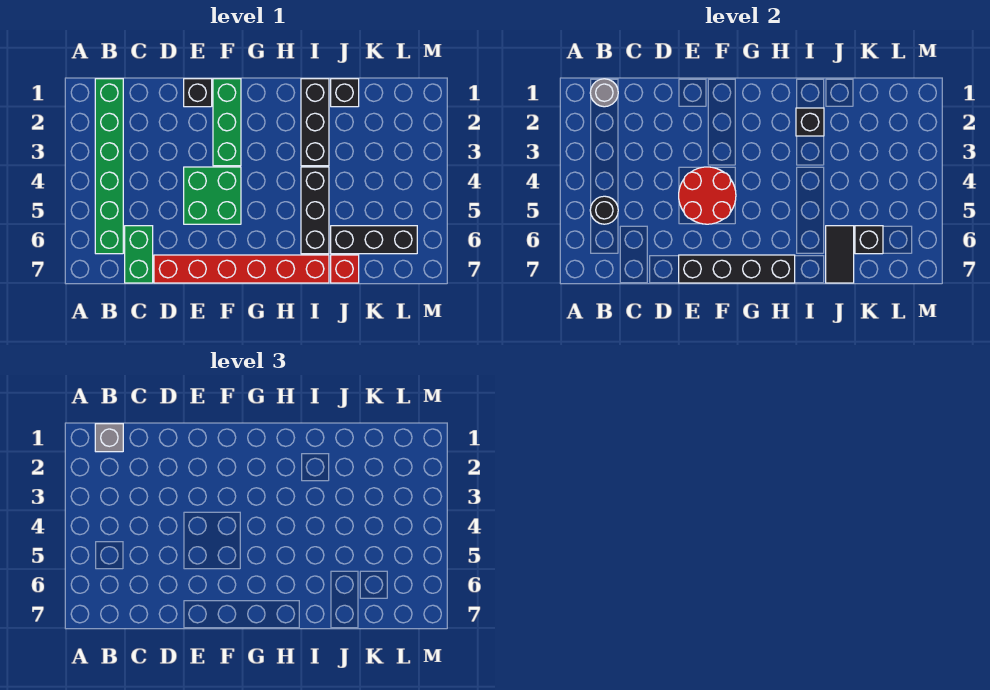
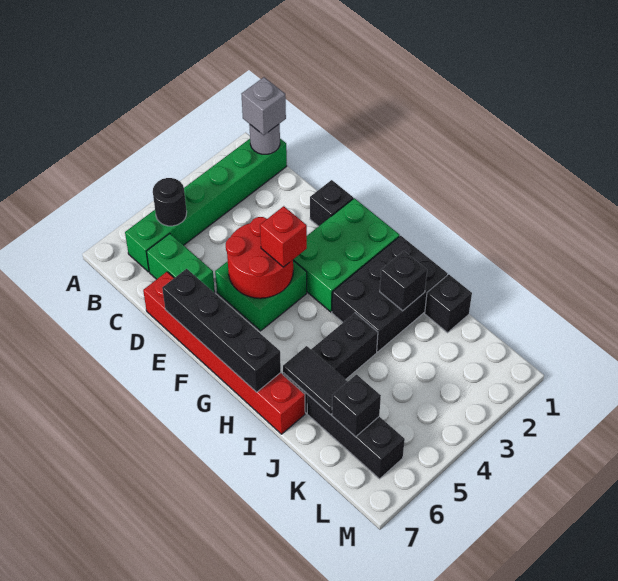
green 1x2 brick [125,226,153,283] -> green 1x2 brick turned to [146,234,215,293]
green 1x3 brick [213,79,241,166] -> green 2x3 brick [293,198,400,312]
black 1x3 brick [301,79,329,166] -> black 2x3 brick [332,236,447,352]
black 1x2 tile [826,226,854,283] -> black 1x2 tile turned to [283,346,348,415]
red 1x1 brick [331,255,359,283] -> red 1x1 brick moved to [260,206,307,267]

